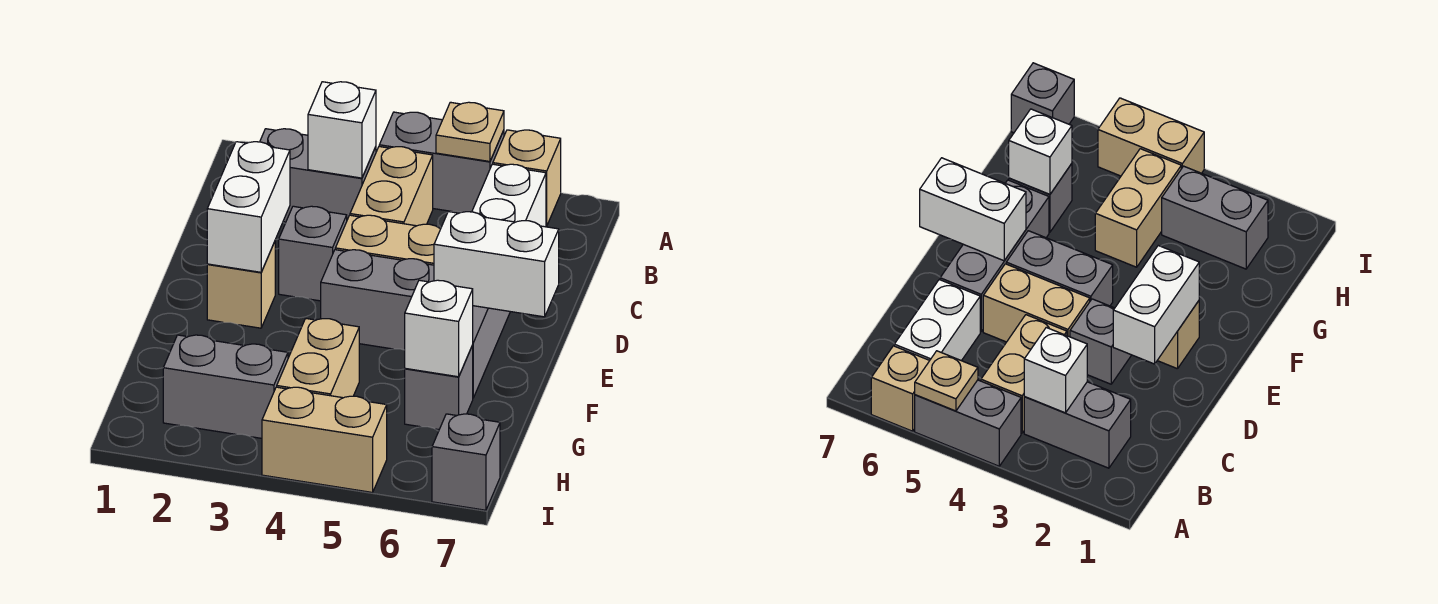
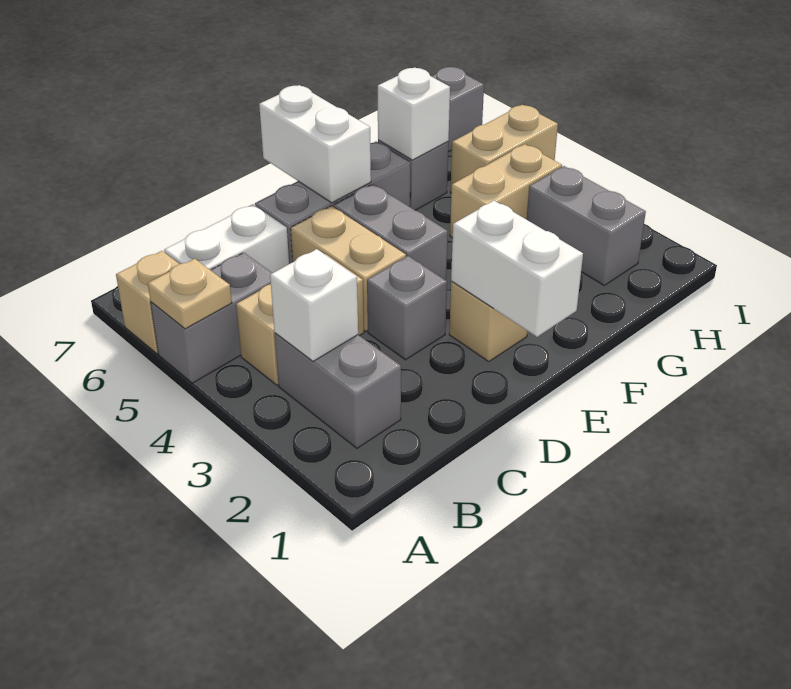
grey 1x2 brick [379,112,504,212] -> grey 1x2 brick turned to [151,253,272,383]
white 1x2 brick [207,142,290,272] -> white 1x2 brick turned to [451,201,583,337]
tan 1x2 brick [262,387,387,492] -> tan 1x2 brick turned to [450,105,558,193]

